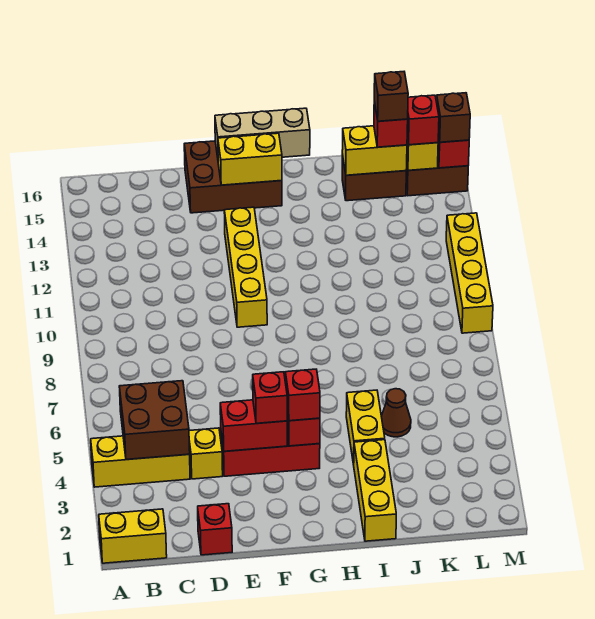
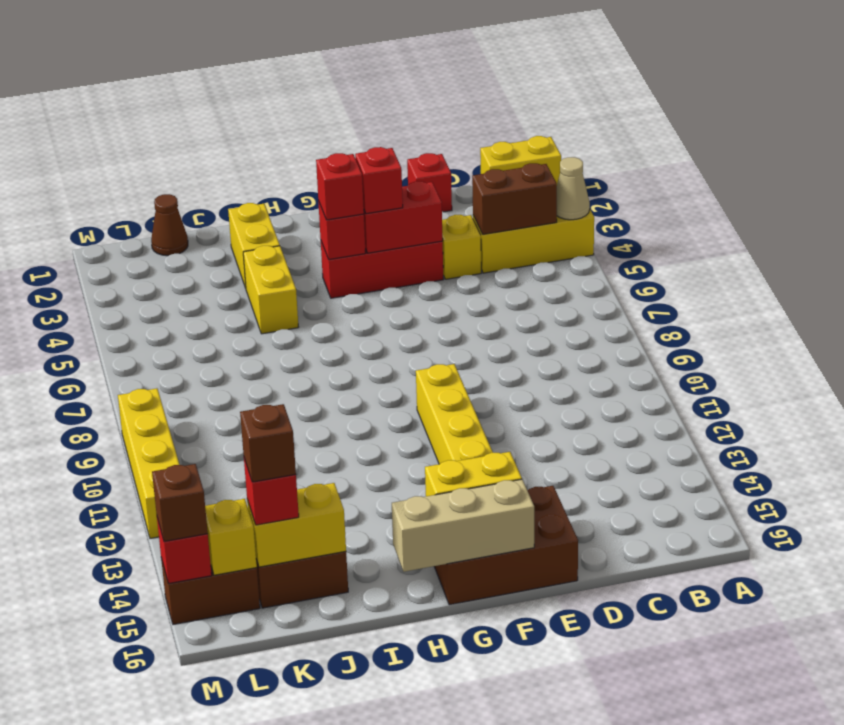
none -> tan 1x1 cone [557,157,590,220]
brown 2x2 brick [119,381,190,460] -> brown 1x2 brick [472,163,557,234]
yellow 1x3 brick [354,440,396,541] -> yellow 1x2 brick [228,203,280,288]
brown 1x1 cone [381,389,411,437] -> brown 1x1 cone moved to [151,194,188,256]
red 1x1 brick [407,95,439,145] -> none

